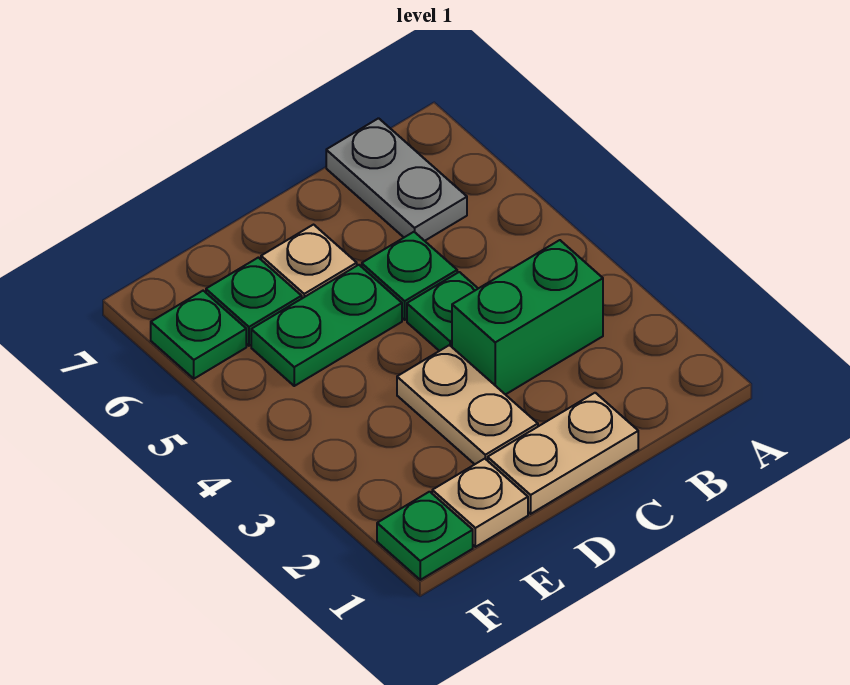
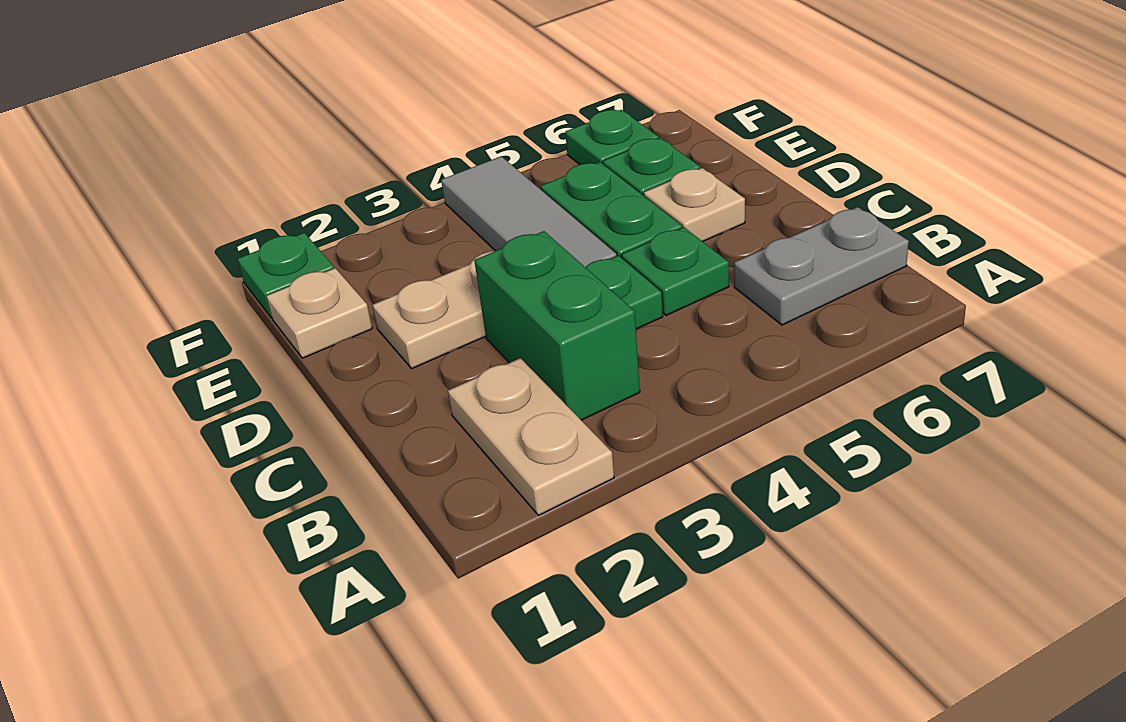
tan 1x2 plate [488,393,638,514] -> tan 1x2 plate moved to [448,358,614,515]
none -> grey 1x3 tile [441,156,616,267]

